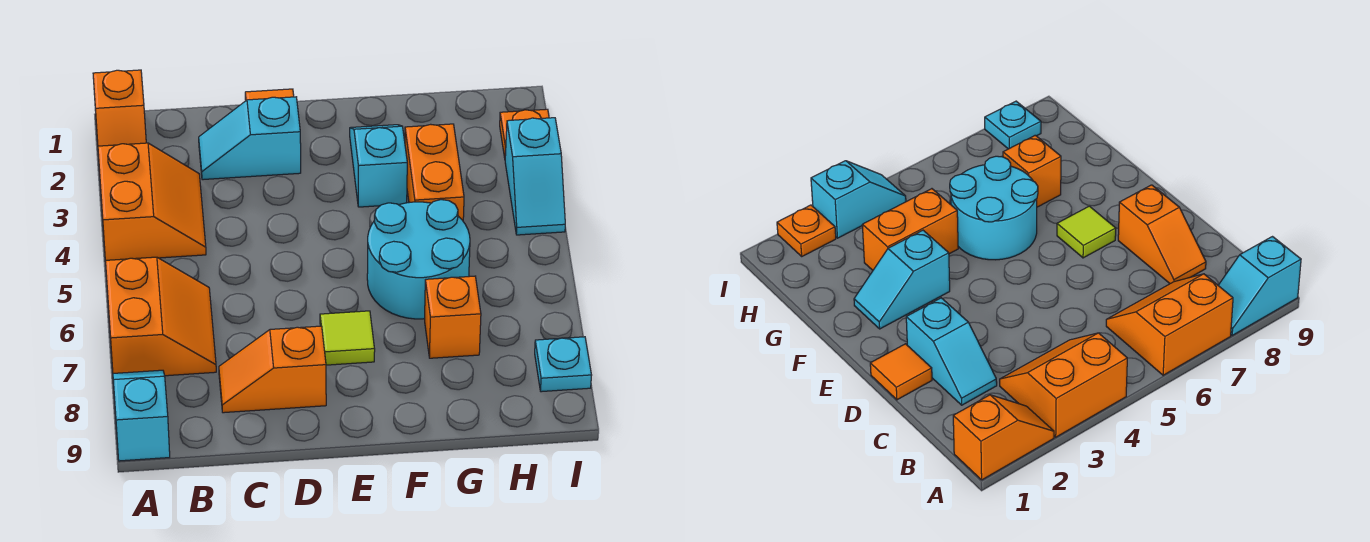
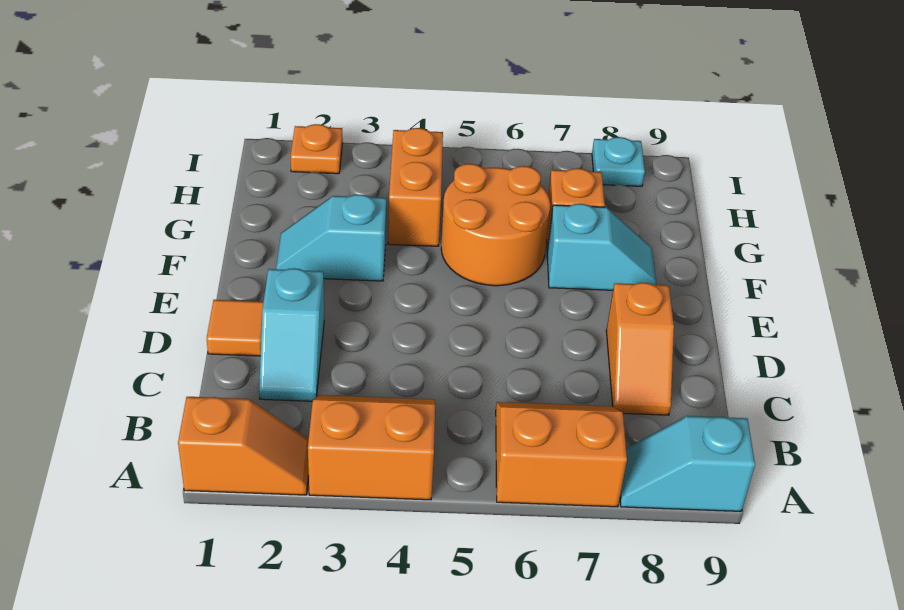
lime 1x1 tile [320,311,375,365] -> none
cyan 2x2 round brick [367,200,470,319] -> orange 2x2 round brick [441,164,550,286]
orange 1x2 brick [405,124,464,220] -> orange 1x2 brick turned to [388,128,443,246]
cyan 1x2 slope [505,118,565,235] -> cyan 1x2 slope moved to [547,204,656,290]

